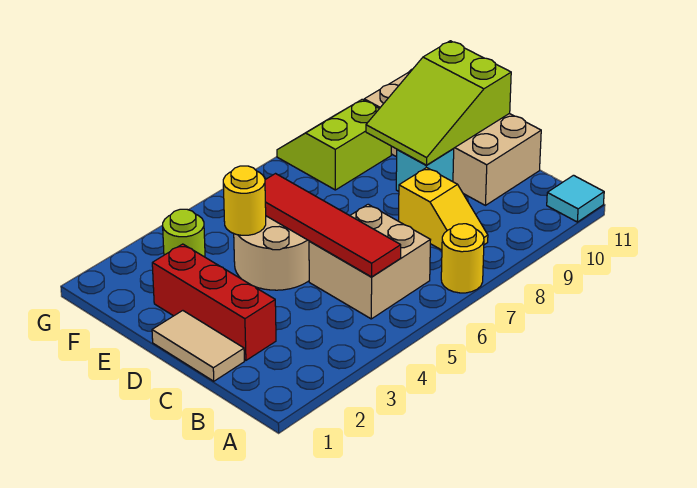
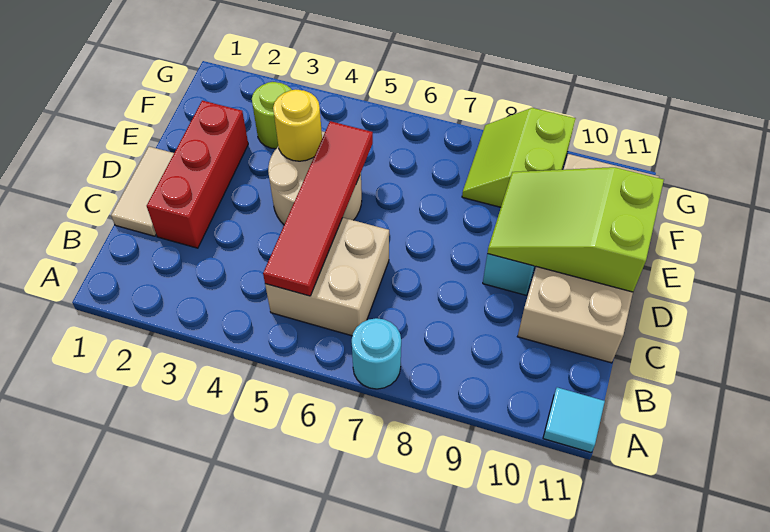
yellow 1x1 round brick [441,224,484,293] -> cyan 1x1 round brick [352,318,401,389]
yellow 1x2 slope [399,168,488,250] -> none
lime 2x2 slope [277,99,391,190] -> lime 2x2 slope turned to [462,108,576,207]

